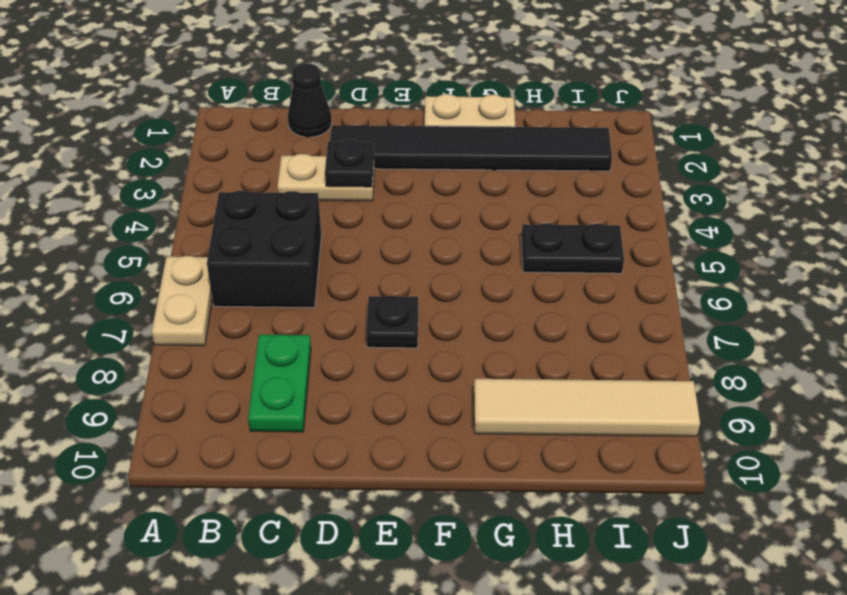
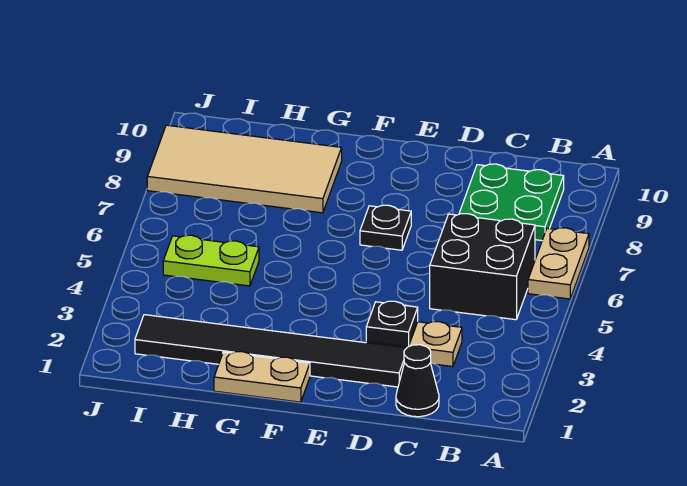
green 1x2 plate [248,335,311,432] -> green 2x2 plate [459,164,564,241]
tan 1x4 tile [474,379,700,436] -> tan 2x4 tile [147,125,342,213]
black 1x2 plate [521,223,624,273] -> lime 1x2 plate [163,235,259,286]

